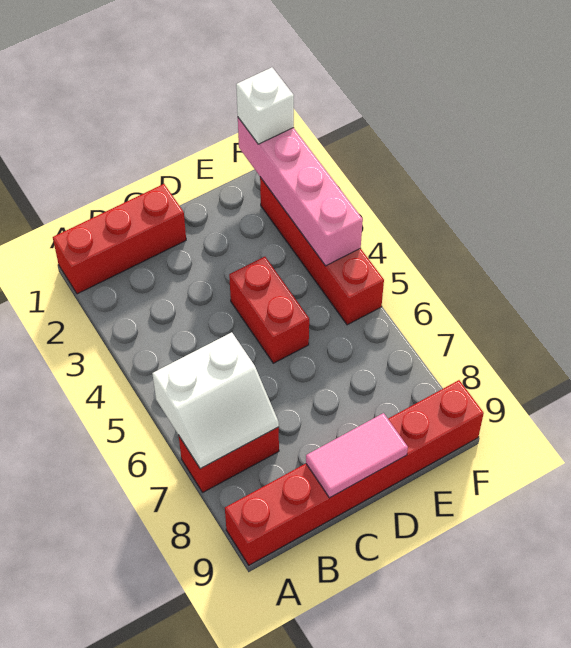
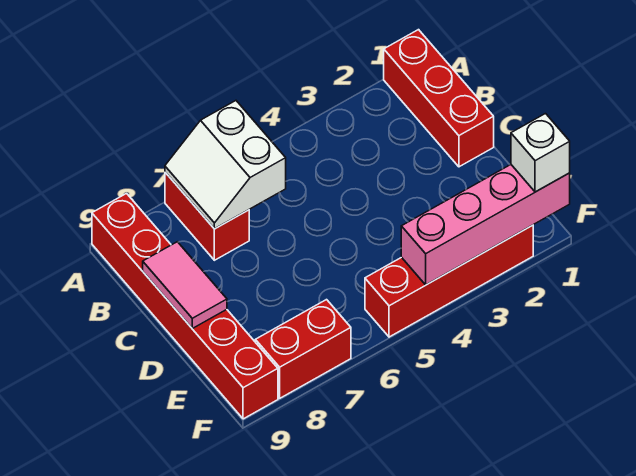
red 1x2 brick [229,257,309,363] -> red 1x2 brick moved to [255,300,351,398]

